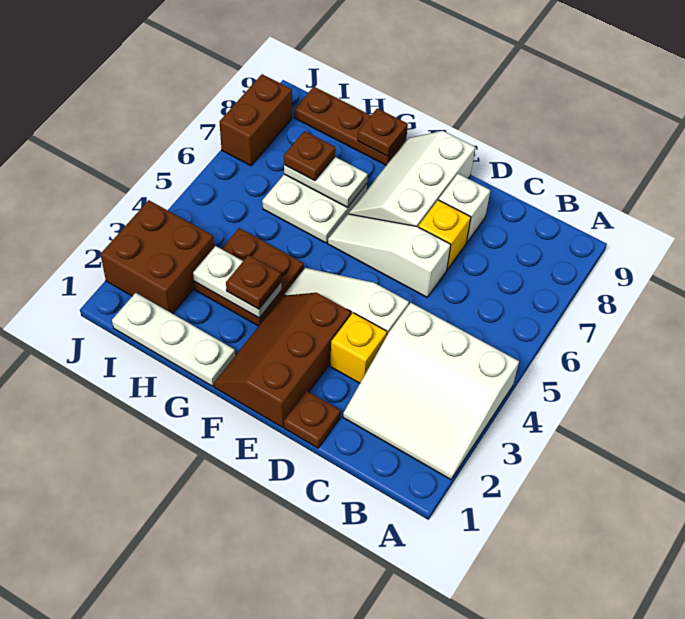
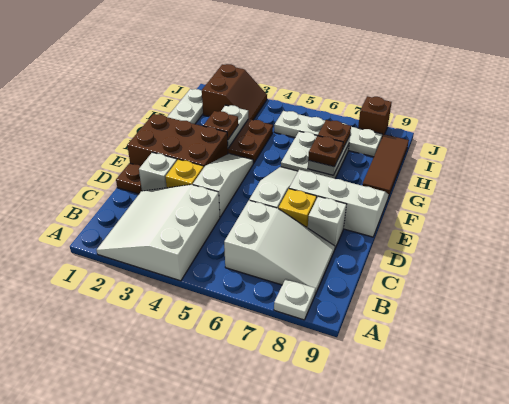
none -> white 1x1 plate [274,279,316,320]
none -> white 2x3 slope [224,201,335,294]
none -> white 1x1 brick [139,152,177,191]
brown 2x3 slope [214,293,351,427] -> brown 2x3 brick [127,114,228,167]
brown 1x3 plate [294,87,407,165] -> brown 1x3 tile [362,134,409,197]
brown 1x1 plate [358,108,408,156] -> brown 1x1 plate moved to [308,136,343,167]
brown 2x2 brick [100,200,214,314] -> brown 2x2 slope [202,64,267,120]
none -> white 1x4 plate [274,111,382,157]
brown 1x2 brick [220,74,292,166] -> brown 1x1 brick [358,96,392,137]

